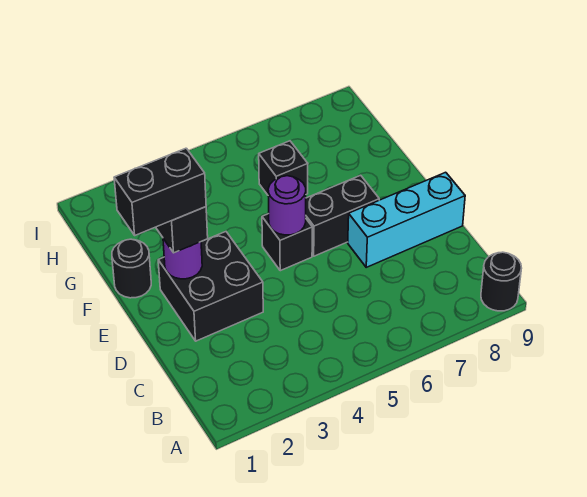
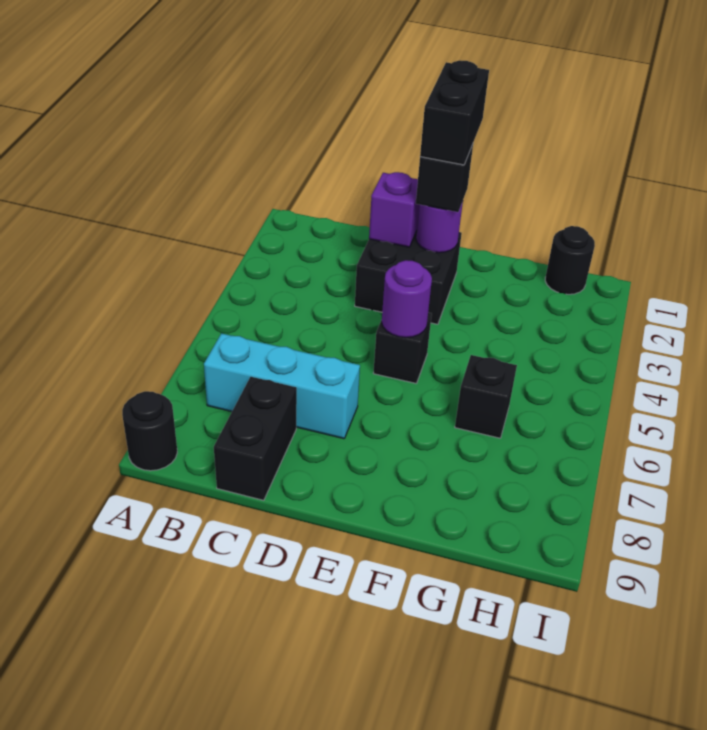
none -> purple 1x1 brick [369,172,419,247]
cyan 1x3 brick [348,172,465,267] -> cyan 1x3 brick turned to [204,333,360,439]
black 1x2 brick [306,175,379,256] -> black 1x2 brick moved to [214,377,297,500]
black 1x1 round brick [112,239,151,298] -> black 1x1 round brick moved to [545,226,595,294]

